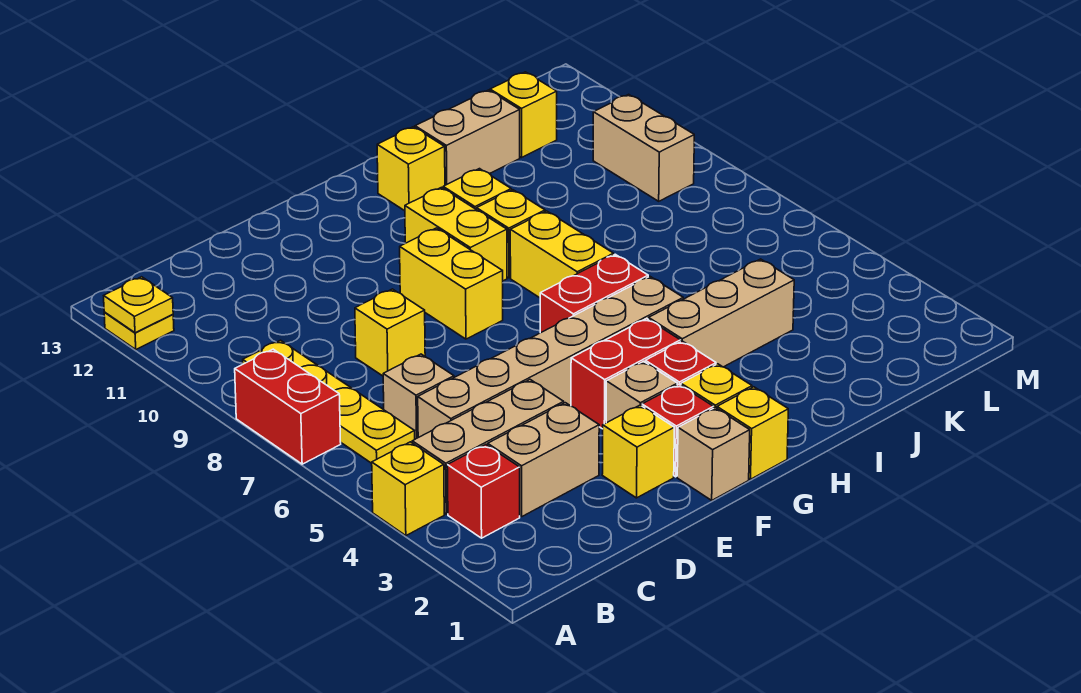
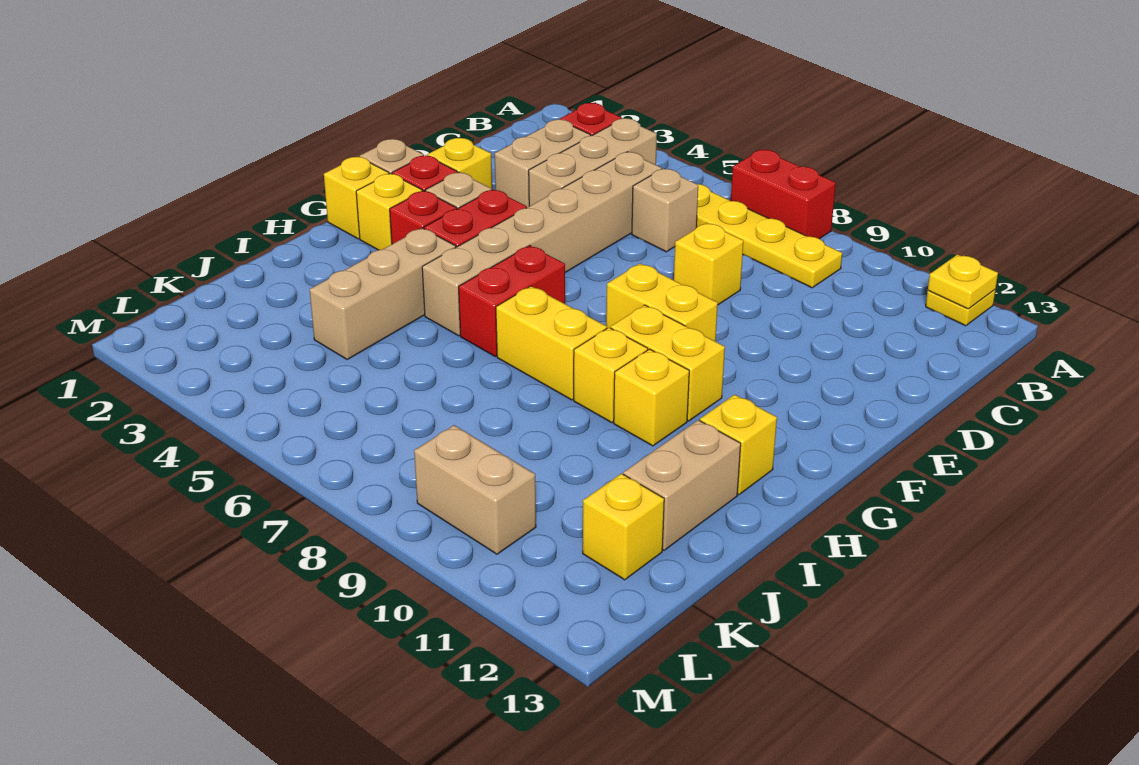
yellow 1x1 brick [372,442,444,536] -> none

